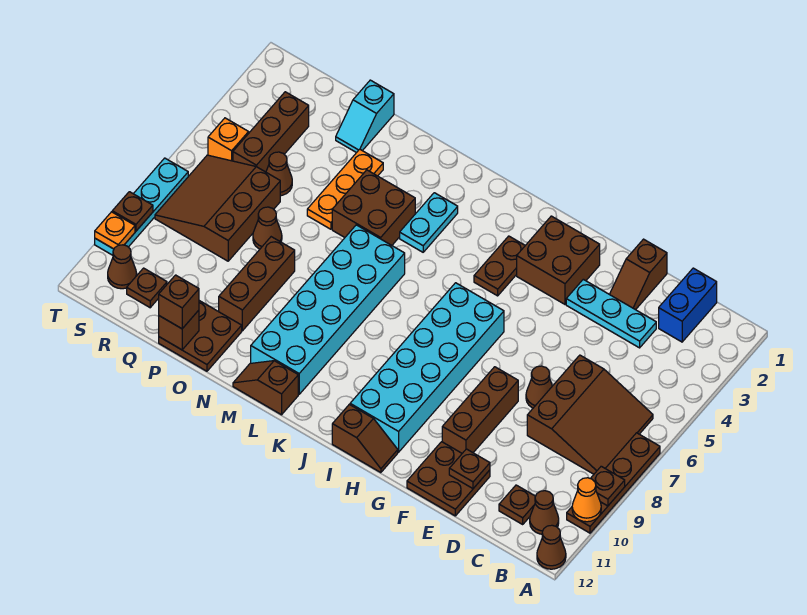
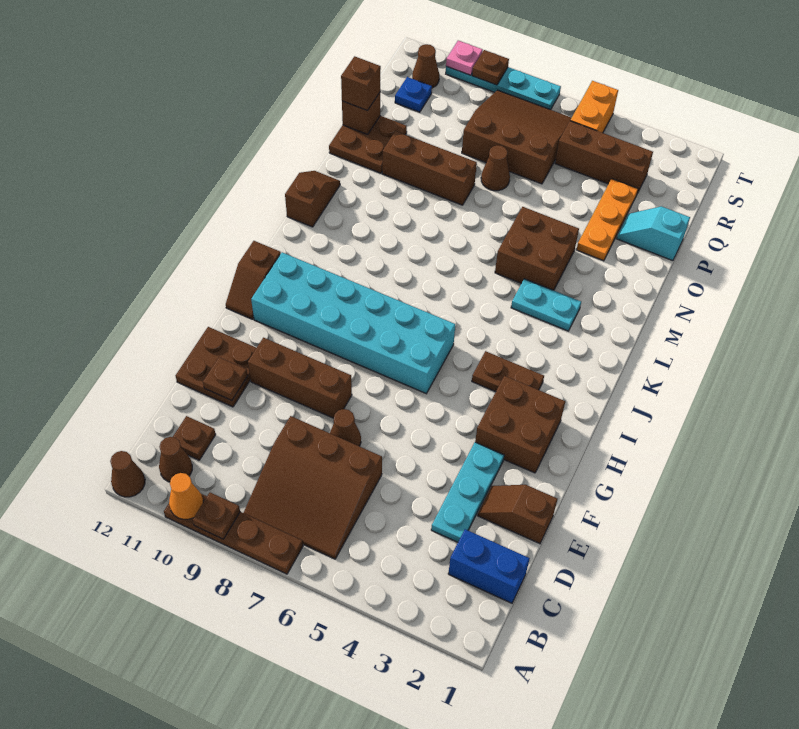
cyan 2x6 brick [251,225,405,394] -> none
orange 1x3 plate [307,149,383,229] -> orange 1x3 plate turned to [577,179,638,261]
brown 1x1 cone [266,152,292,196] -> none
brown 1x1 plate [127,268,167,308] -> blue 1x1 plate [395,77,432,112]
orange 1x1 brick [208,118,249,161] -> orange 1x2 brick [570,81,618,133]
orange 1x1 plate [95,212,135,249] -> pink 1x1 plate [446,41,483,75]

